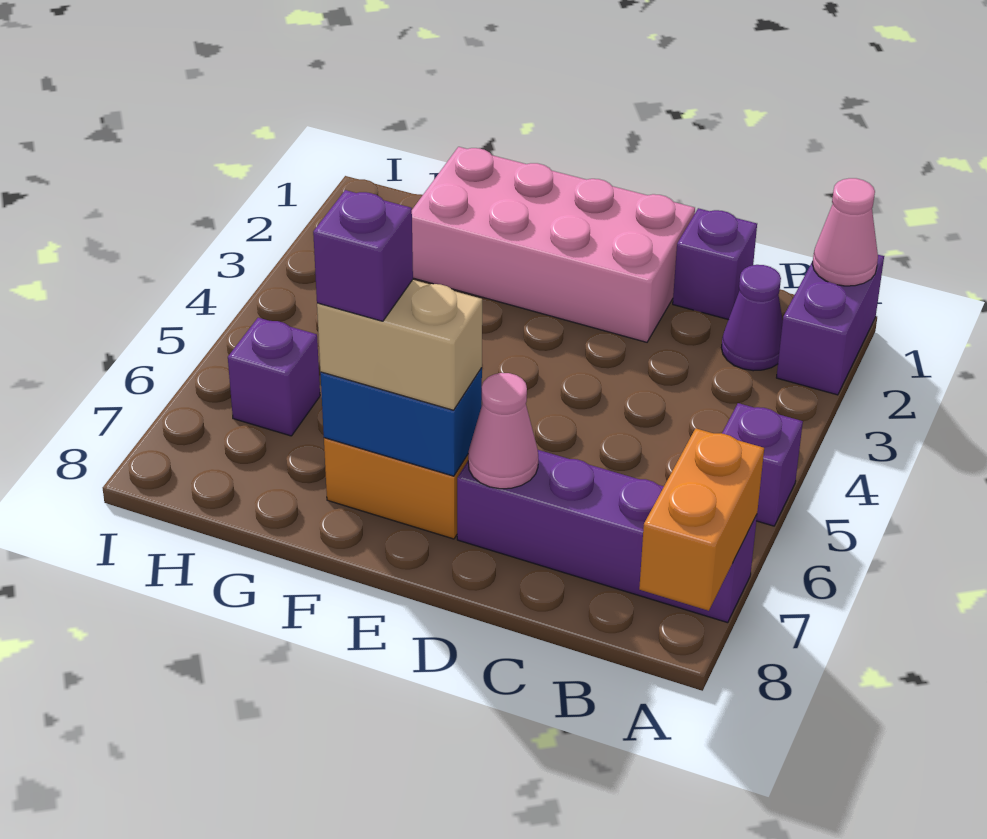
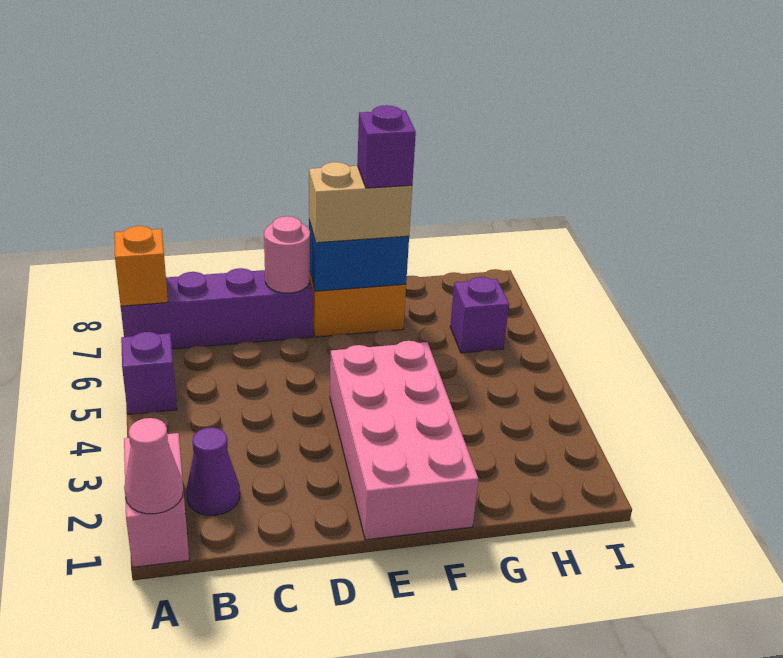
purple 1x2 brick [777,255,884,395] -> pink 1x2 brick [124,433,189,567]
orange 1x2 brick [639,428,764,611] -> orange 1x1 brick [114,226,168,306]
purple 1x1 brick [673,208,757,320] -> none
pink 2x4 brick [412,147,695,342] -> pink 2x4 brick turned to [330,341,478,540]
pink 1x1 cone [468,373,538,489] -> pink 1x1 round brick [264,216,310,293]

